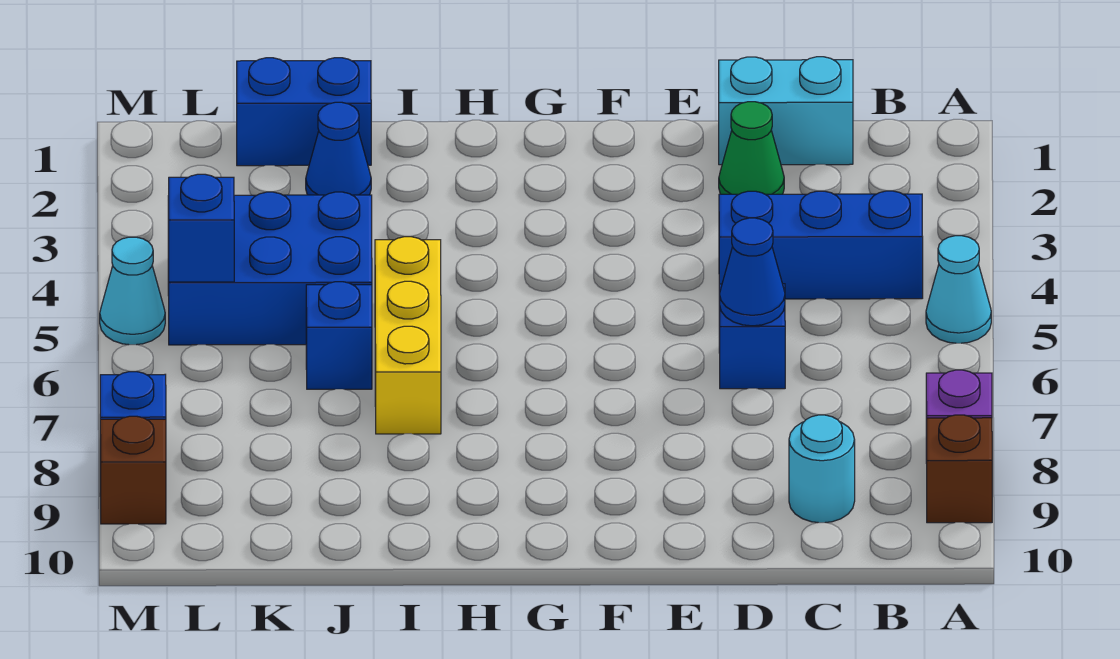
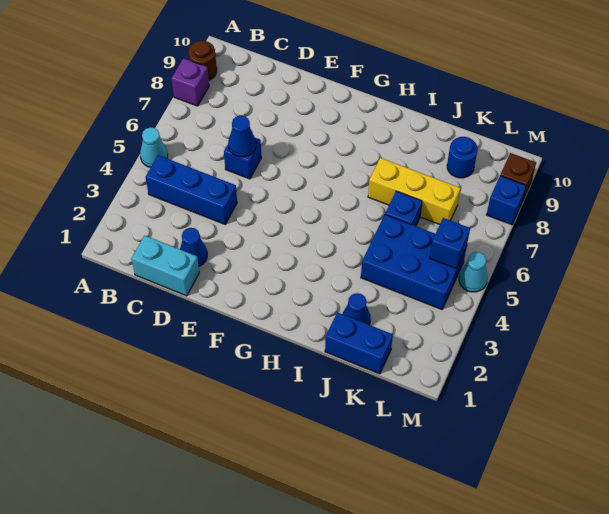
brown 1x1 brick [927,415,992,523] -> brown 1x1 round brick [189,41,217,80]
cyan 1x1 round brick [789,415,855,523] -> none
green 1x1 cone [719,102,784,194] -> blue 1x1 cone [180,228,207,266]
yellow 1x3 brick [375,237,441,434] -> yellow 1x3 brick turned to [368,158,460,224]
none -> blue 1x1 round brick [447,137,478,178]

